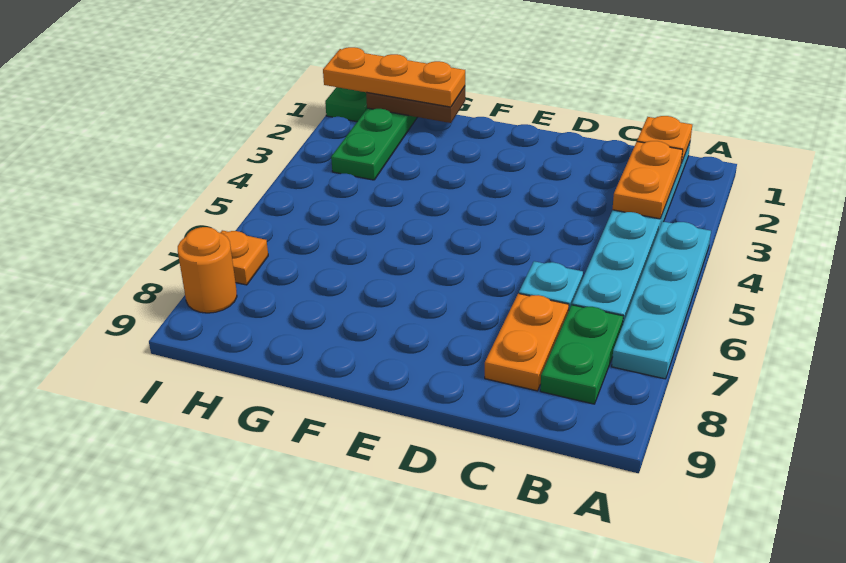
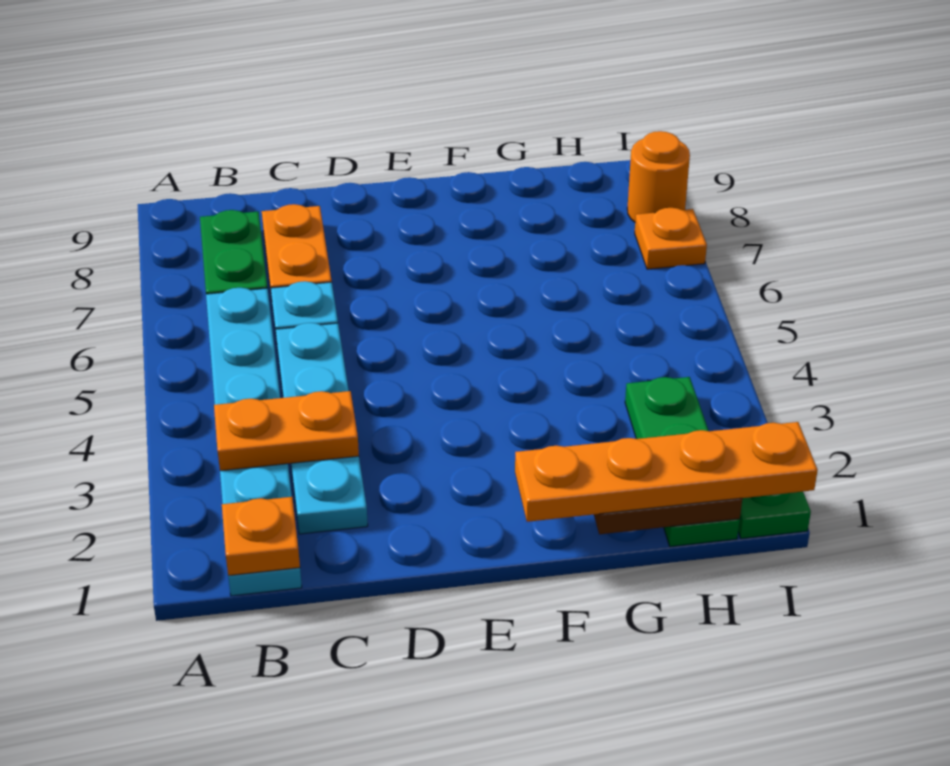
cyan 1x4 plate [612,221,711,379] -> cyan 1x4 plate moved to [276,323,368,534]
orange 1x2 plate [612,141,683,219] -> orange 1x2 plate turned to [214,391,359,471]
orange 1x3 plate [323,47,465,107] -> orange 1x4 plate [515,422,818,522]

